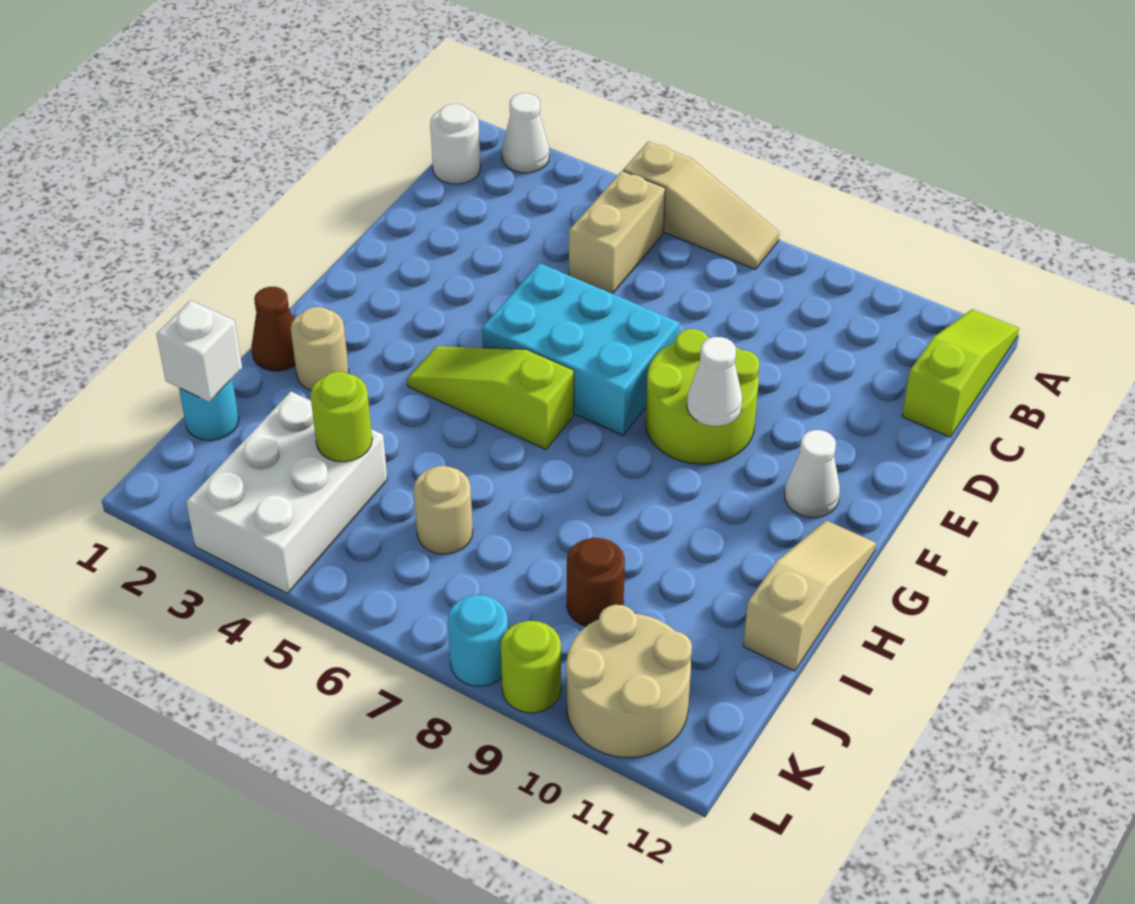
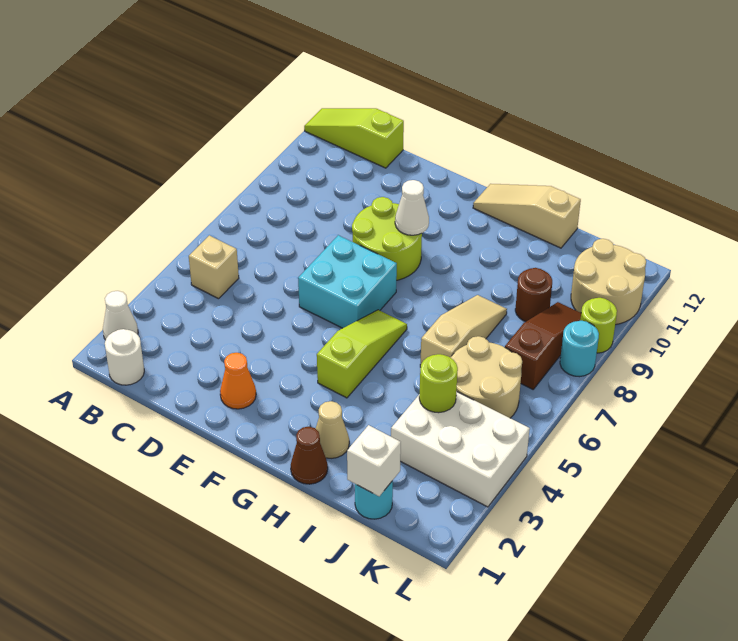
tan 1x3 slope [623,141,779,269] -> tan 1x3 slope moved to [420,295,507,367]
tan 1x2 brick [569,171,665,294] -> tan 1x1 brick [189,235,239,299]
none -> orange 1x1 cone [220,353,256,409]
cyan 2x3 brick [482,263,679,435] -> cyan 2x2 brick [298,235,397,328]
white 1x1 cone [785,430,840,517] -> none
lime 1x3 slope [407,346,574,449] -> lime 1x3 slope turned to [317,310,407,398]
tan 1x1 round brick [291,307,349,390] -> tan 1x1 cone [316,401,349,458]
tan 1x1 round brick [414,466,473,554] -> tan 2x2 round brick [451,336,522,418]
none -> brown 1x3 slope [505,302,581,389]

